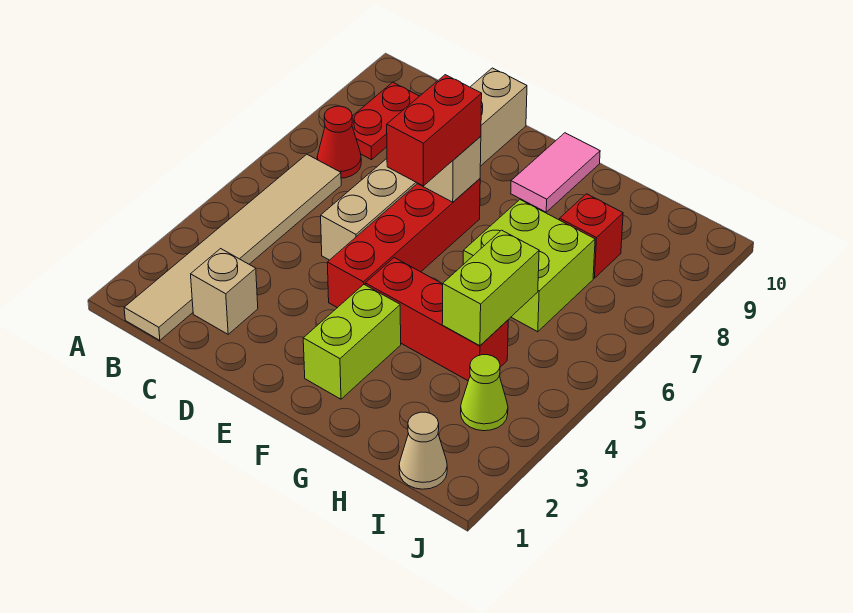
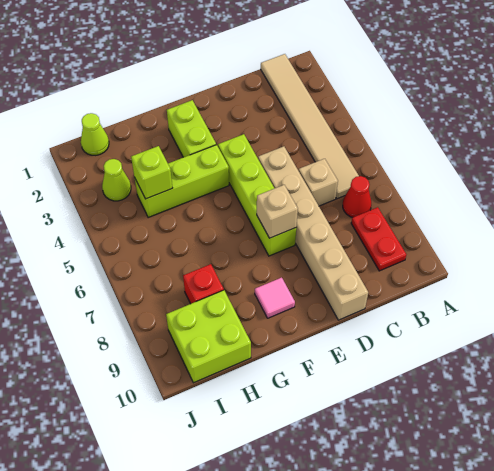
tan 1x1 brick [191,249,258,334] -> tan 1x1 brick moved to [299,159,338,206]
red 1x4 brick [327,179,480,308] -> lime 1x4 brick [218,134,296,256]
red 1x2 brick [387,75,482,186] -> none
red 1x3 brick [365,258,508,381] -> lime 1x3 brick [134,145,229,218]
pink 1x2 tile [511,133,600,212] -> pink 1x1 tile [255,278,295,318]
lime 2x2 brick [463,200,595,332] -> lime 2x2 brick moved to [166,290,251,383]
lime 1x2 brick [442,230,539,346] -> lime 1x1 brick [131,146,172,199]
tan 1x1 cone [399,412,447,489] -> lime 1x1 cone [81,113,109,155]

